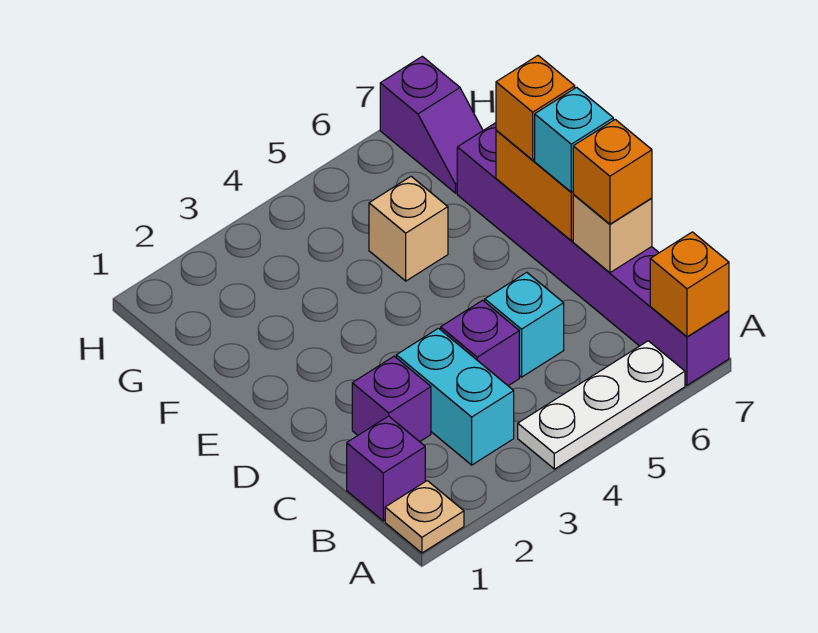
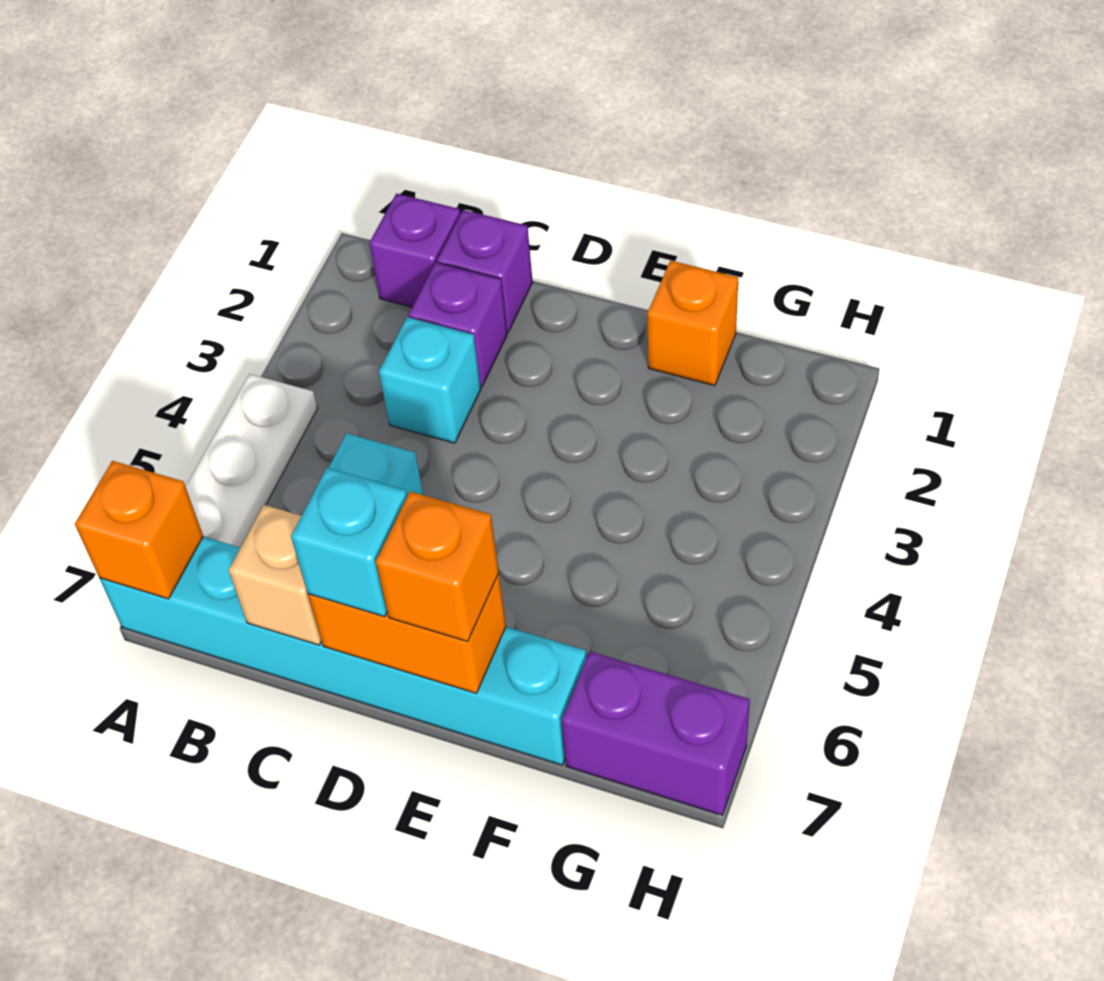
tan 1x1 plate [385,481,464,553] -> none
purple 1x6 brick [457,123,729,385] -> cyan 1x6 brick [100,537,586,765]
cyan 1x2 brick [396,328,514,465] -> cyan 1x1 brick [379,317,481,443]
purple 1x1 brick [441,300,519,386] -> purple 1x1 brick moved to [437,210,533,332]
orange 1x1 brick [573,119,652,224] -> orange 1x1 brick moved to [647,261,738,386]
tan 1x1 brick [369,177,448,281] -> none
purple 1x2 slope [380,56,483,193] -> purple 1x2 brick [562,652,750,815]

